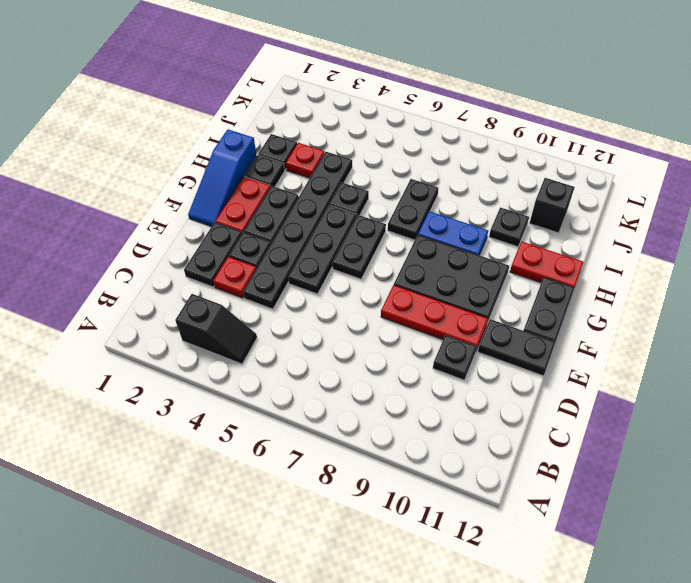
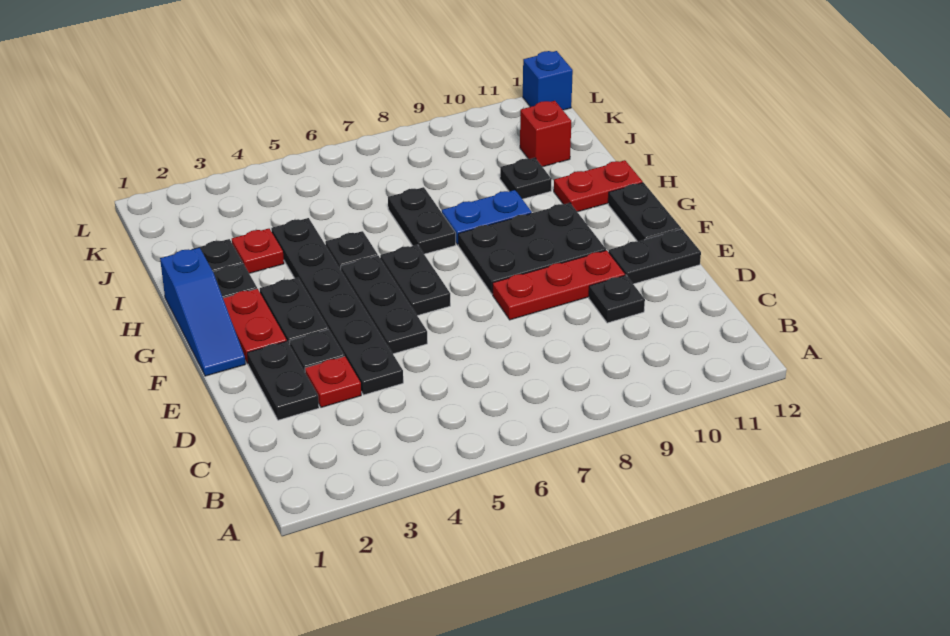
black 1x2 slope [175,294,257,364] -> none
black 1x1 brick [530,178,575,233] -> red 1x1 brick [520,101,571,167]
none -> blue 1x1 brick [523,51,573,110]

